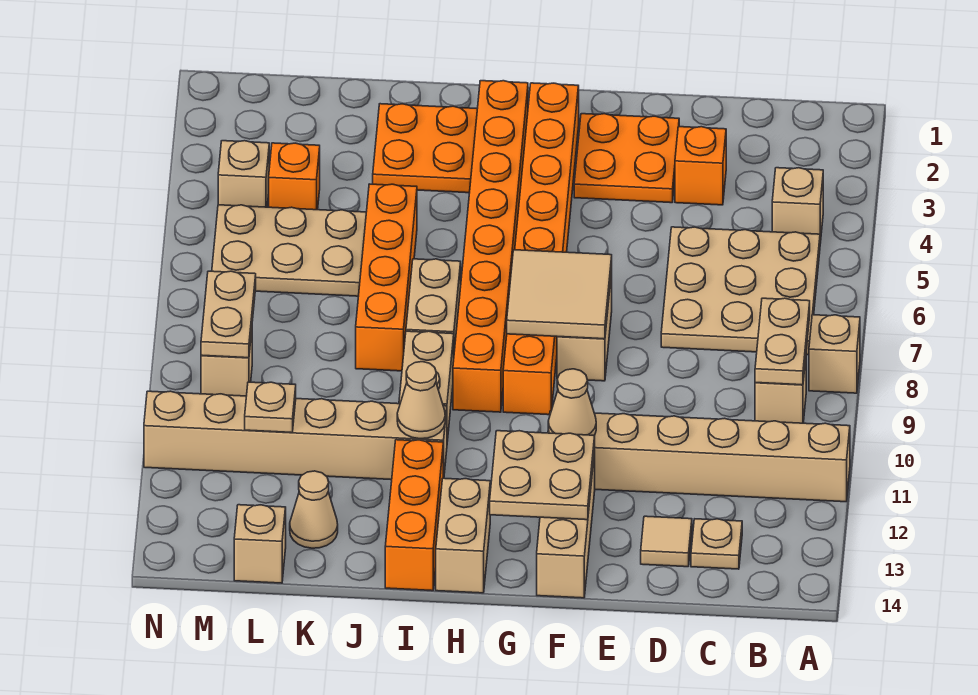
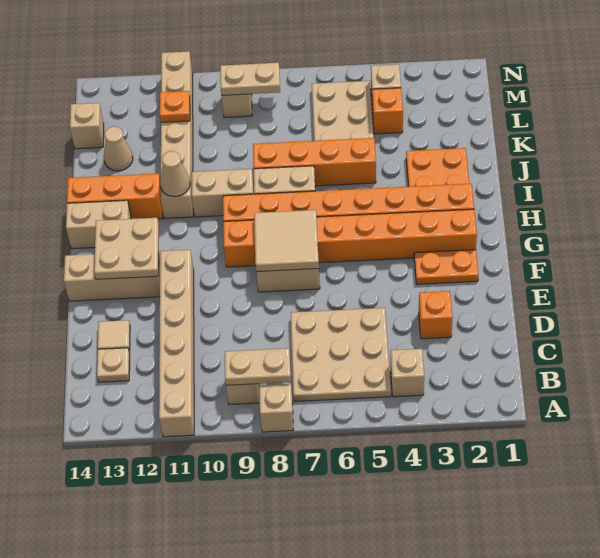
orange 2x2 plate [574,114,679,203] -> orange 1x2 plate [414,250,479,284]
tan 1x1 cone [548,369,596,435] -> none
tan 1x1 plate [245,382,296,433] -> orange 1x1 plate [160,91,190,122]

